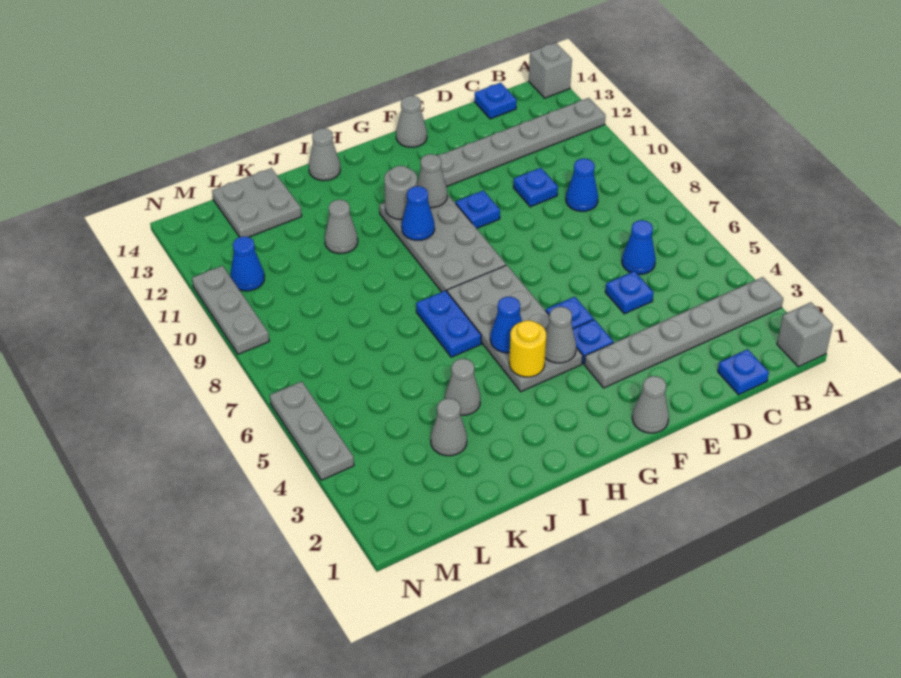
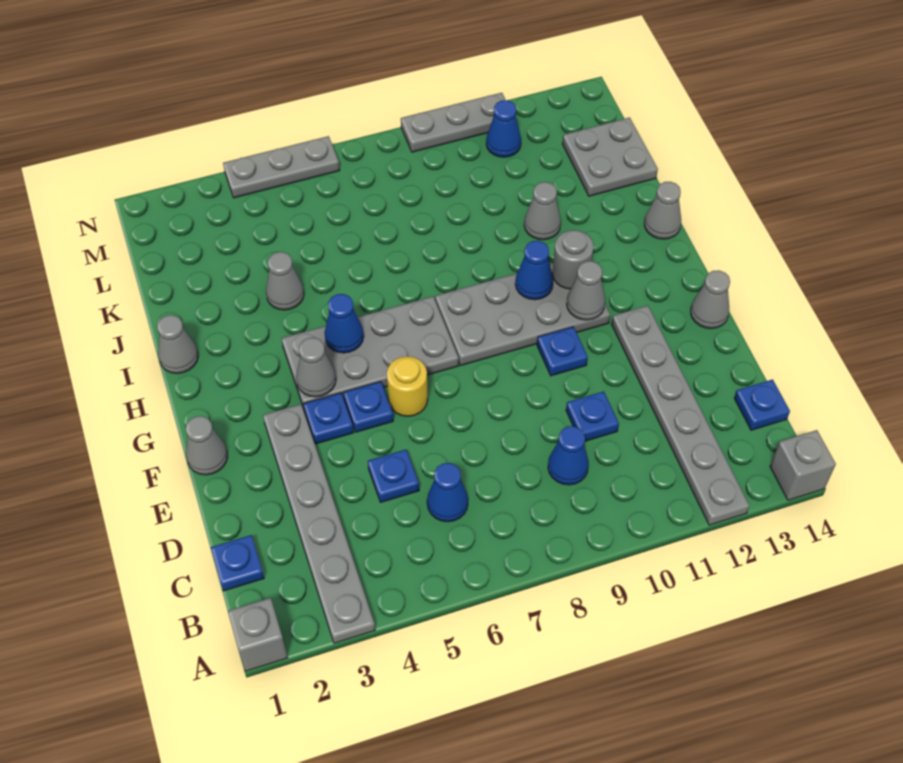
yellow 1x1 round brick [509,320,546,377] -> yellow 1x1 round brick moved to [387,356,428,416]
blue 1x2 plate [416,291,481,357] -> none
grey 1x1 cone [431,398,467,456] -> grey 1x1 cone moved to [157,315,198,373]

